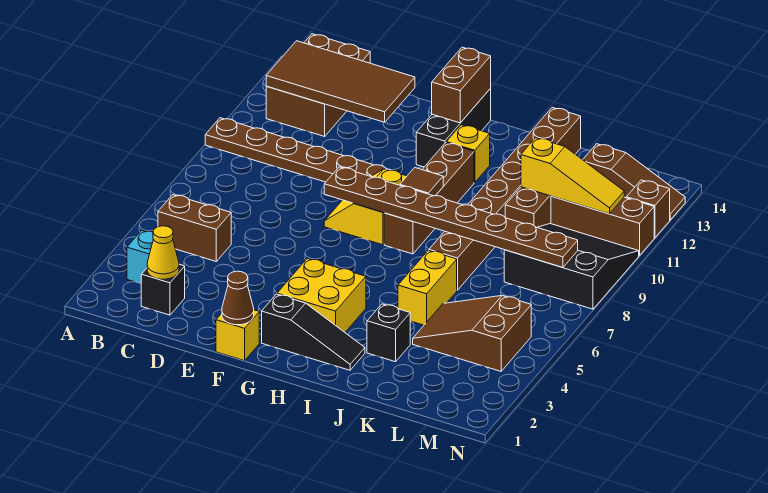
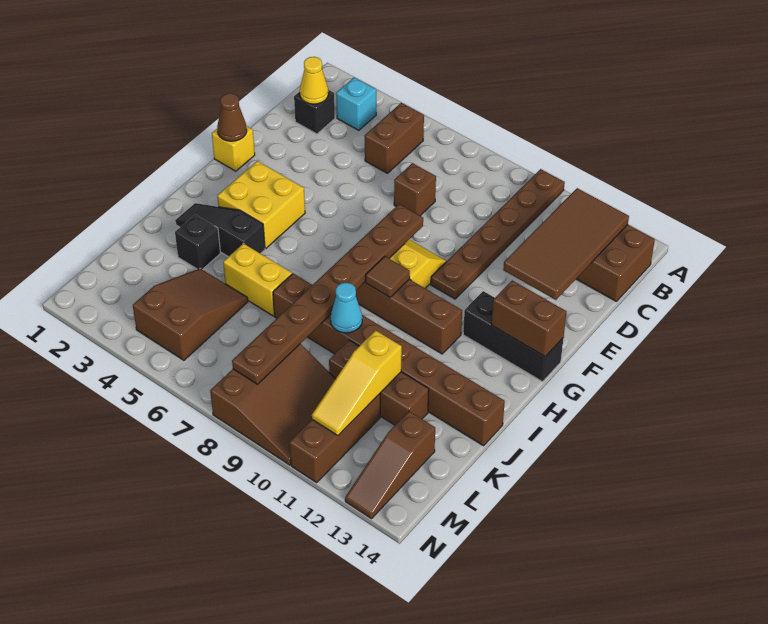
black 1x3 slope [262,294,365,370] -> black 1x3 slope turned to [175,203,265,257]
yellow 1x1 brick [446,125,490,183] -> none
none -> cyan 1x1 cone [330,283,362,333]
black 3x3 slope [504,224,639,309] -> brown 3x3 slope [210,344,335,465]
brown 1x1 brick [626,180,670,238] -> brown 1x1 brick moved to [394,163,436,216]

